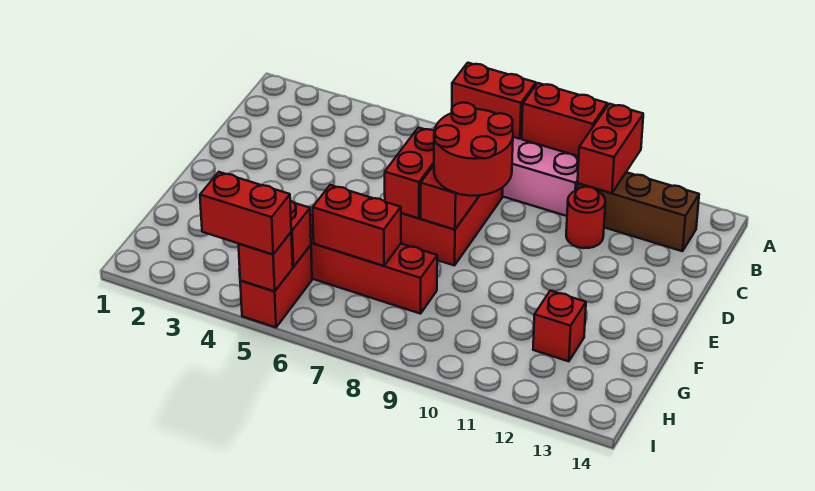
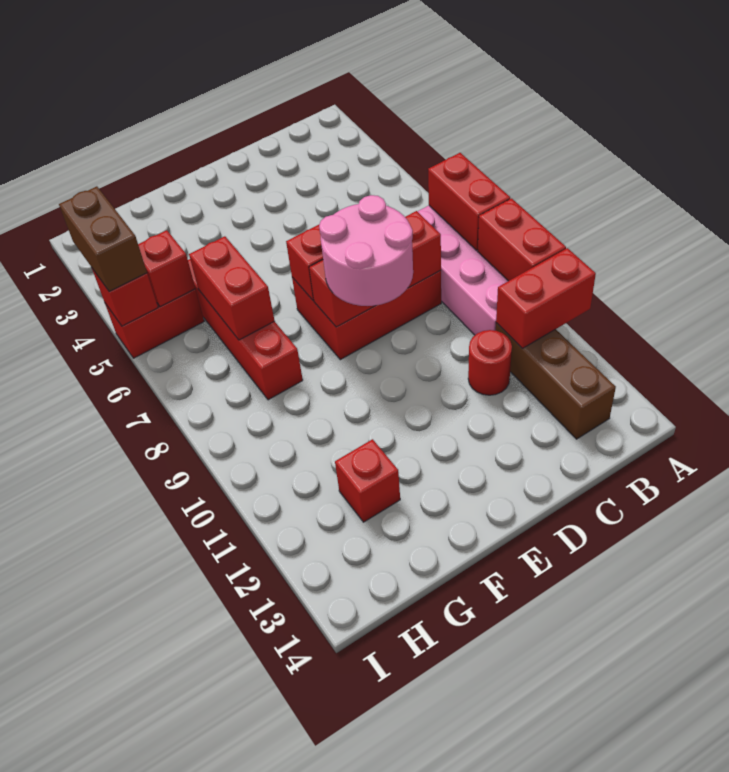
red 2x2 round brick [434,103,513,196] -> pink 2x2 round brick [319,195,413,306]
red 1x2 brick [200,172,291,254] -> brown 1x2 brick [59,186,147,292]

